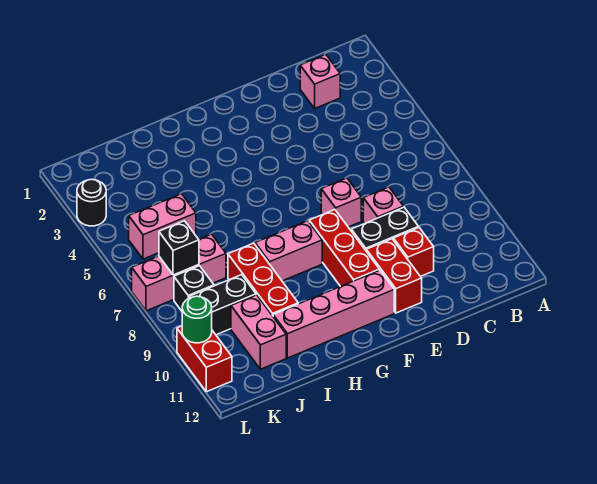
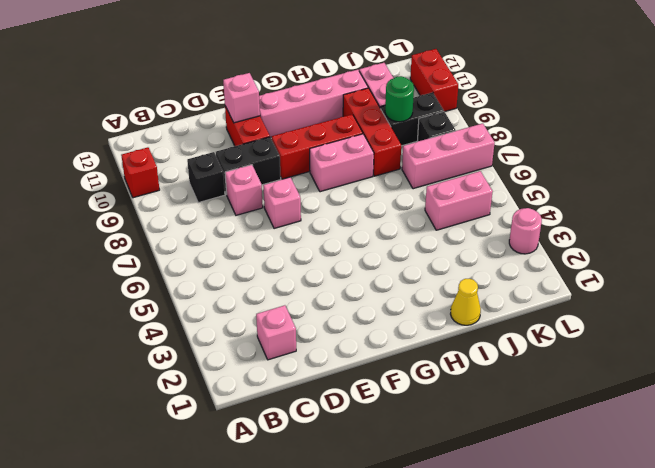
red 1x1 brick [393,228,434,277] -> red 1x1 brick moved to [121,147,160,198]
none -> pink 1x1 brick [223,73,260,123]
red 1x3 brick [309,210,379,286] -> red 1x3 brick turned to [272,114,363,179]
none -> yellow 1x1 cone [451,279,481,325]
black 1x1 brick [159,221,199,275] -> black 1x1 brick moved to [187,152,225,203]
black 1x1 round brick [77,179,106,226] -> pink 1x1 round brick [509,208,542,254]
green 1x1 round brick [182,296,212,343] -> green 1x1 round brick moved to [385,76,414,122]

